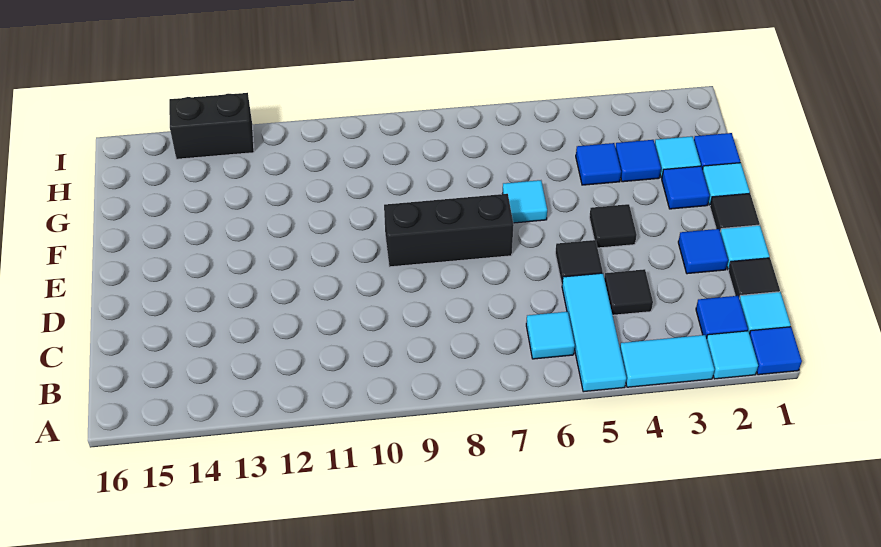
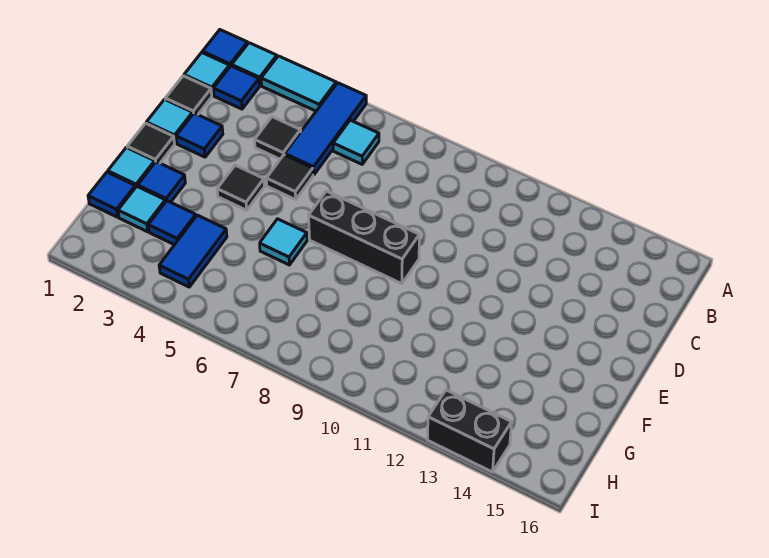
cyan 1x3 tile [562,273,626,392] -> blue 1x3 tile [285,83,366,175]
blue 1x1 tile [576,143,621,185] -> blue 1x2 tile [159,215,227,287]

